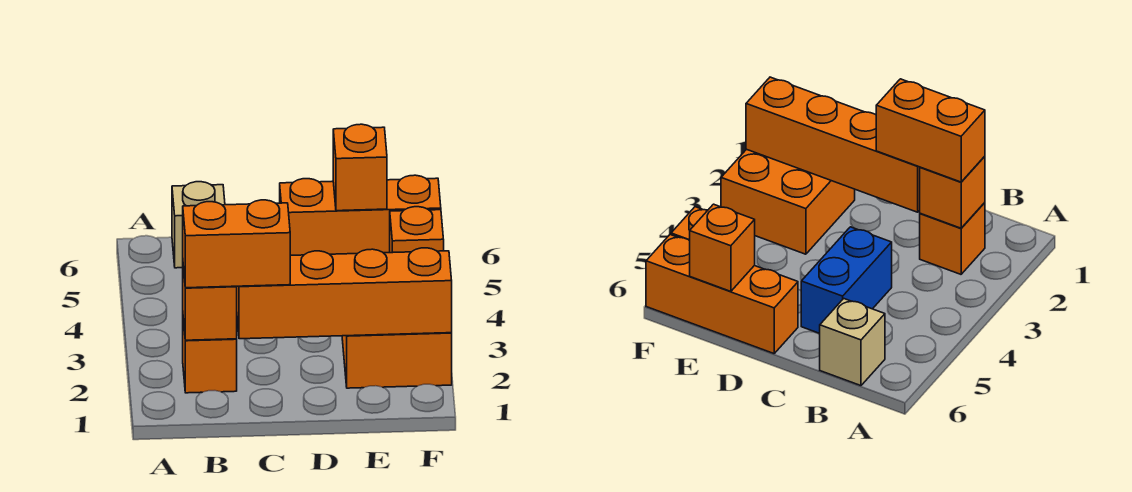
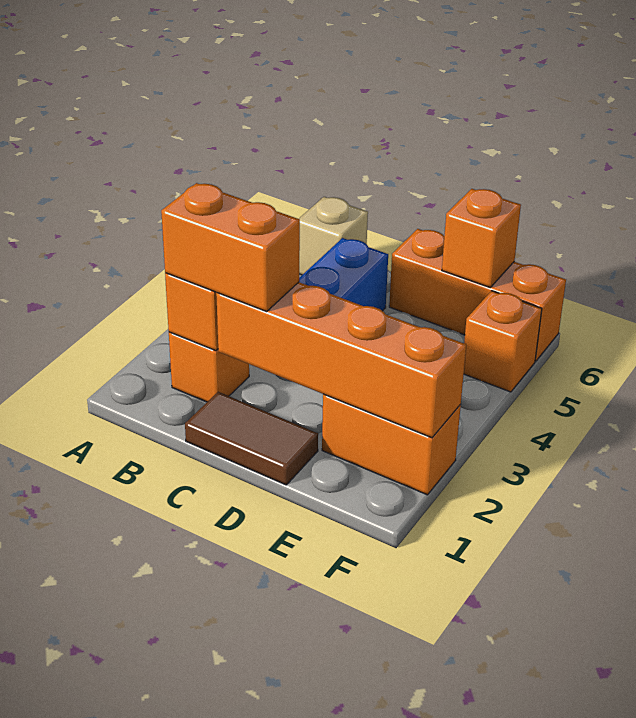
none -> brown 1x2 tile [185,392,318,485]
orange 2x2 brick [342,333,452,388] -> orange 1x2 brick [322,394,461,495]

